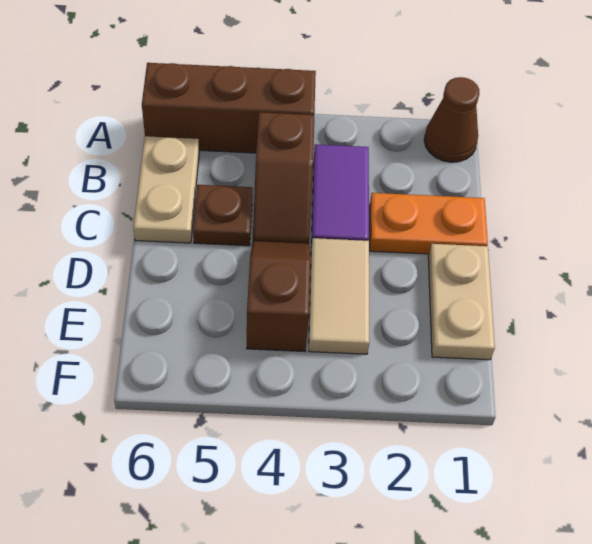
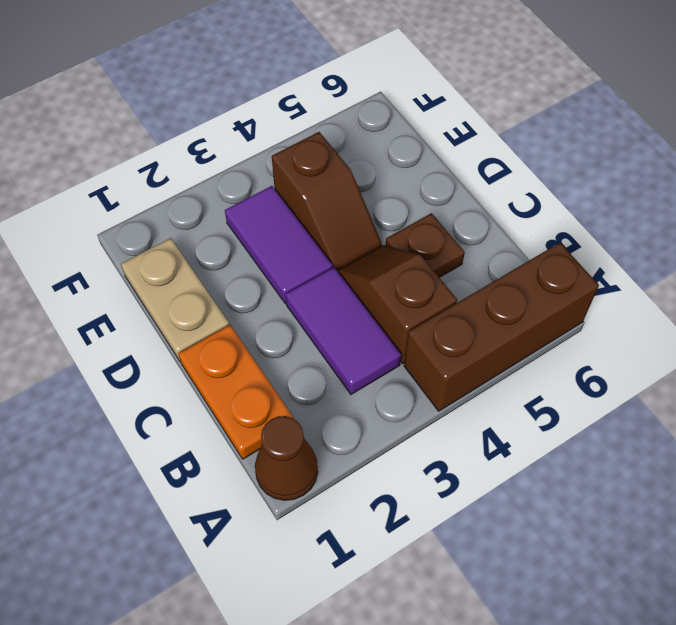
tan 1x2 plate [133,136,199,243] -> none
orange 1x2 plate [370,193,488,254] -> orange 1x2 plate turned to [178,325,294,459]
tan 1x2 tile [309,238,370,354] -> purple 1x2 tile [225,186,333,303]

